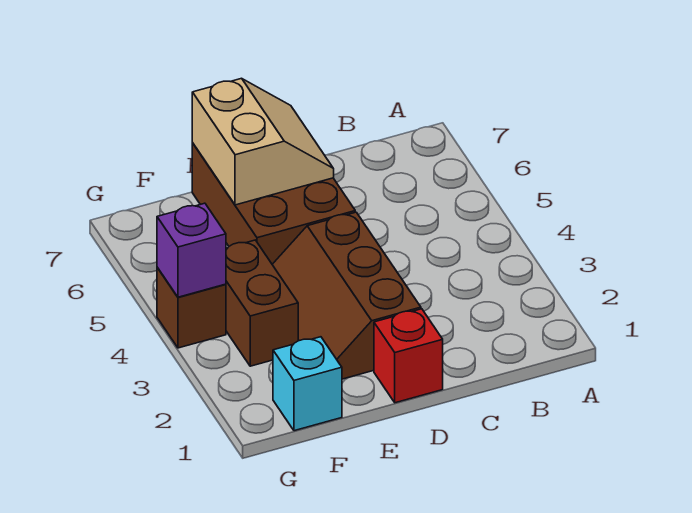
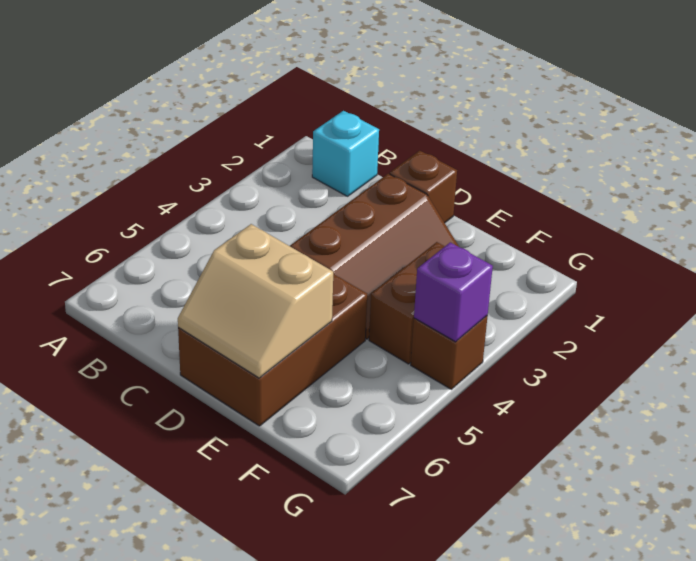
red 1x1 brick [374,309,443,403] -> brown 1x1 brick [390,151,457,223]
tan 2x2 slope [192,78,334,205] -> tan 2x2 slope turned to [178,224,333,378]
cyan 1x1 brick [273,337,342,431] -> cyan 1x1 brick moved to [312,111,379,196]

